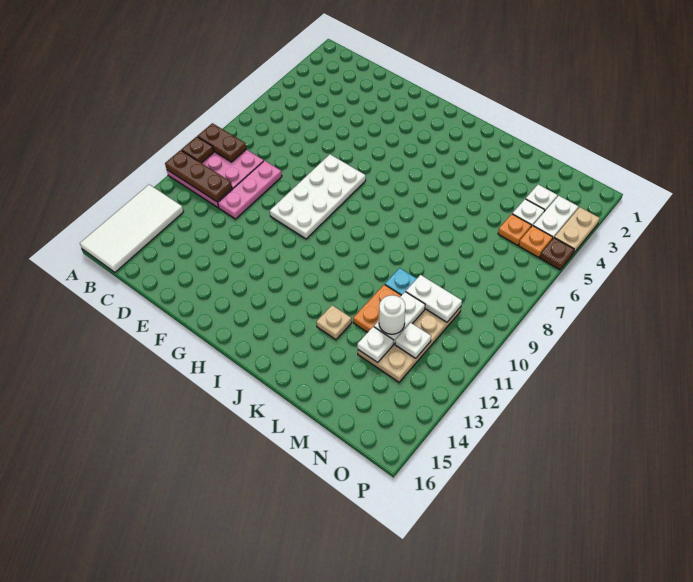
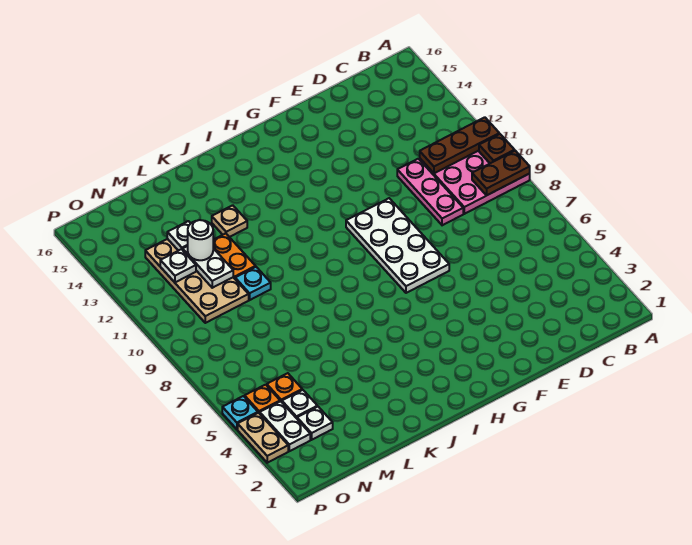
white 2x4 tile [80,185,184,272] -> none
white 1x2 plate [406,275,462,322] -> none
brown 1x1 plate [540,238,574,270] -> cyan 1x1 plate [222,396,258,429]

